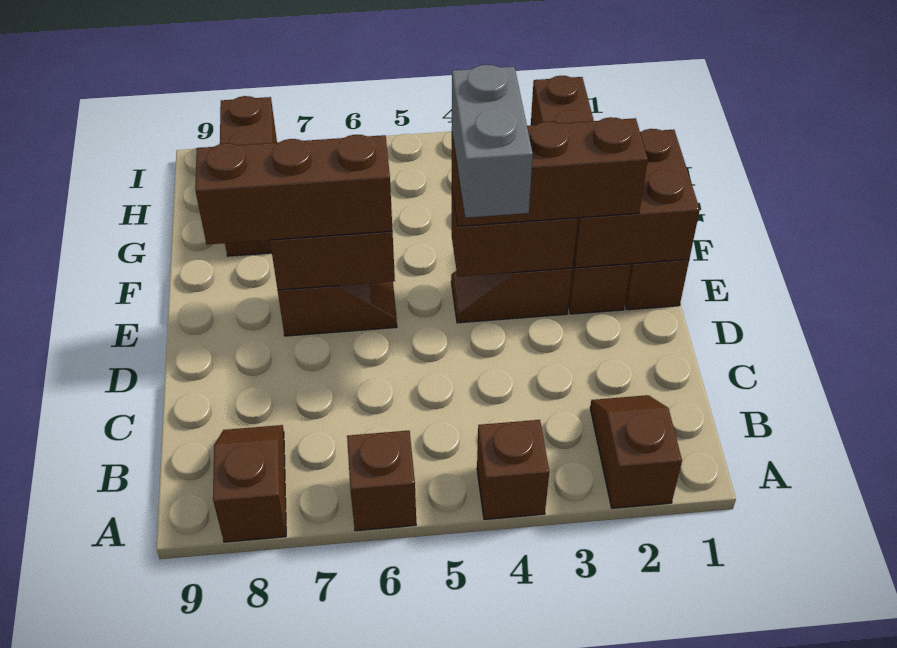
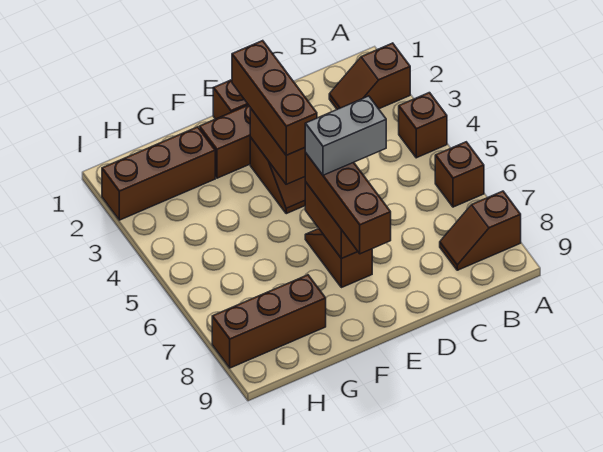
grey 1x2 brick [452,65,533,218] -> grey 1x2 brick moved to [305,96,386,175]
brown 2x2 brick [574,129,700,268] -> none

